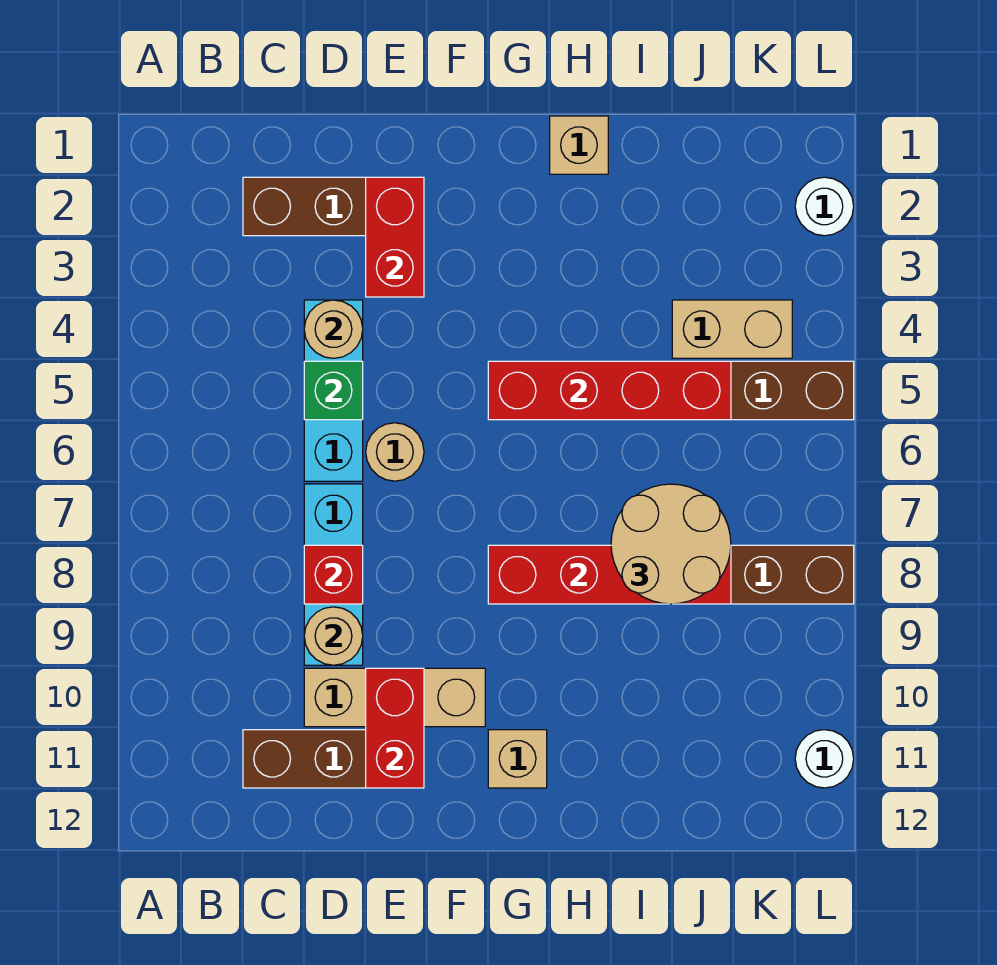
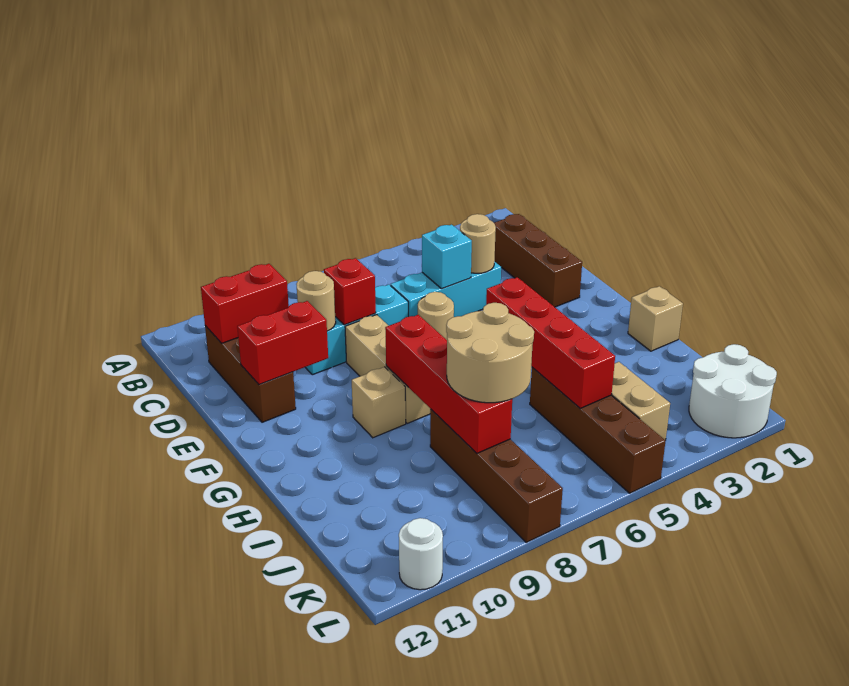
green 1x1 brick [304,361,363,420] -> cyan 1x1 brick [422,225,472,289]
tan 1x3 brick [304,668,485,727] -> tan 1x3 brick moved to [345,315,430,423]
red 1x2 brick [366,177,424,297] -> red 1x2 brick moved to [201,264,289,343]
tan 1x1 brick [488,730,547,788] -> tan 1x1 brick moved to [352,367,406,438]
white 1x1 round brick [795,177,854,236] -> white 2x2 round brick [689,344,777,438]

